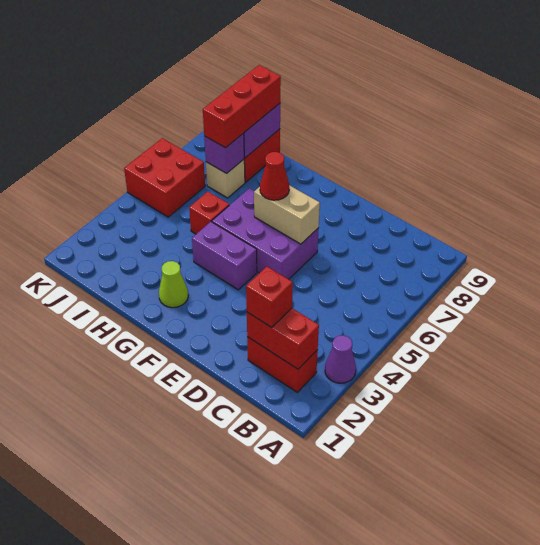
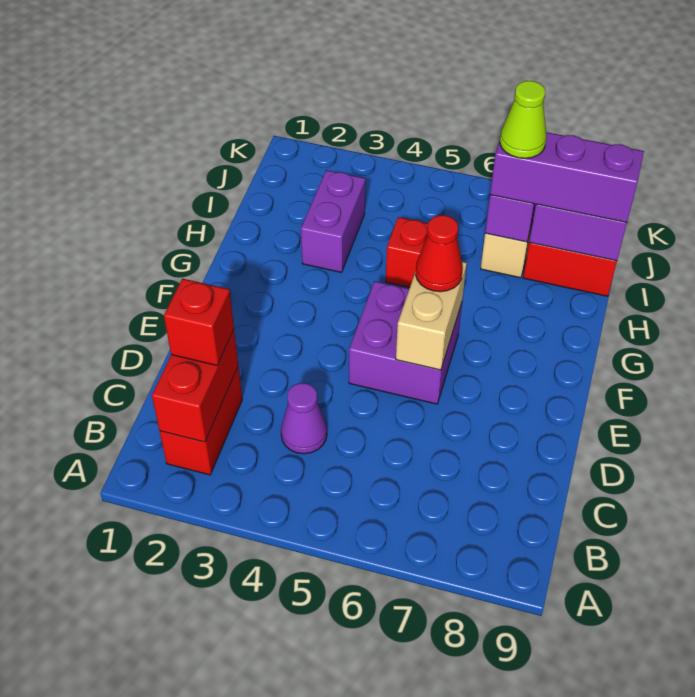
purple 1x1 cone [325,335,356,383] -> purple 1x1 cone moved to [281,383,327,454]
purple 2x3 brick [212,188,319,279] -> purple 2x2 brick [349,281,462,404]
purple 1x2 brick [192,222,257,290] -> purple 1x2 brick moved to [301,170,365,272]
lime 1x1 cone [159,261,188,308] -> lime 1x1 cone moved to [500,81,546,158]
red 1x3 brick [203,65,281,148] -> purple 1x3 brick [490,132,644,222]
red 2x2 brick [124,138,205,217] -> none

